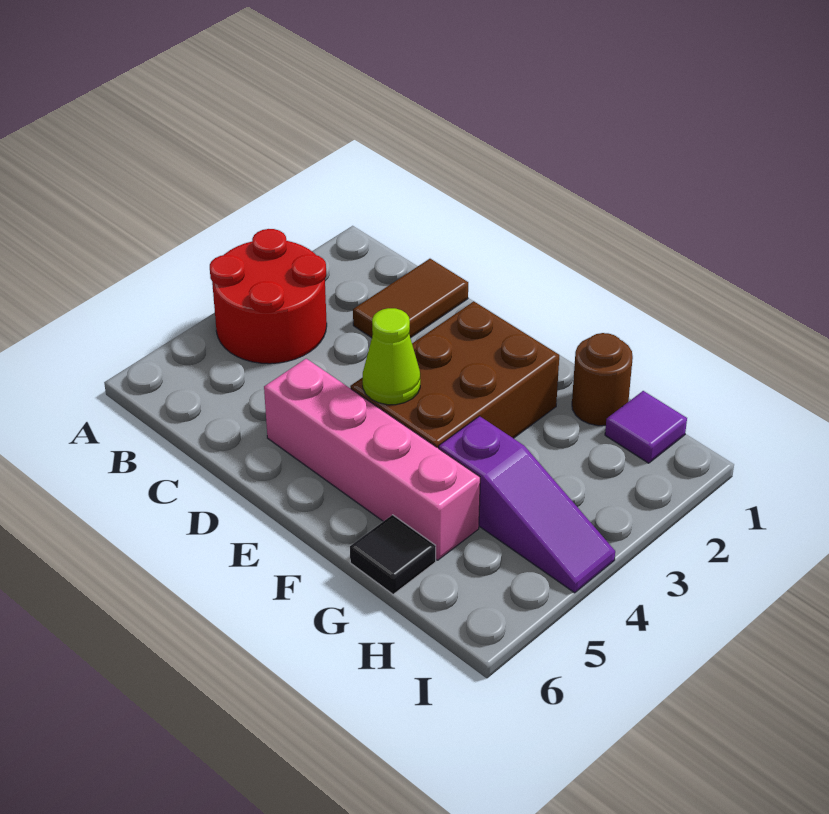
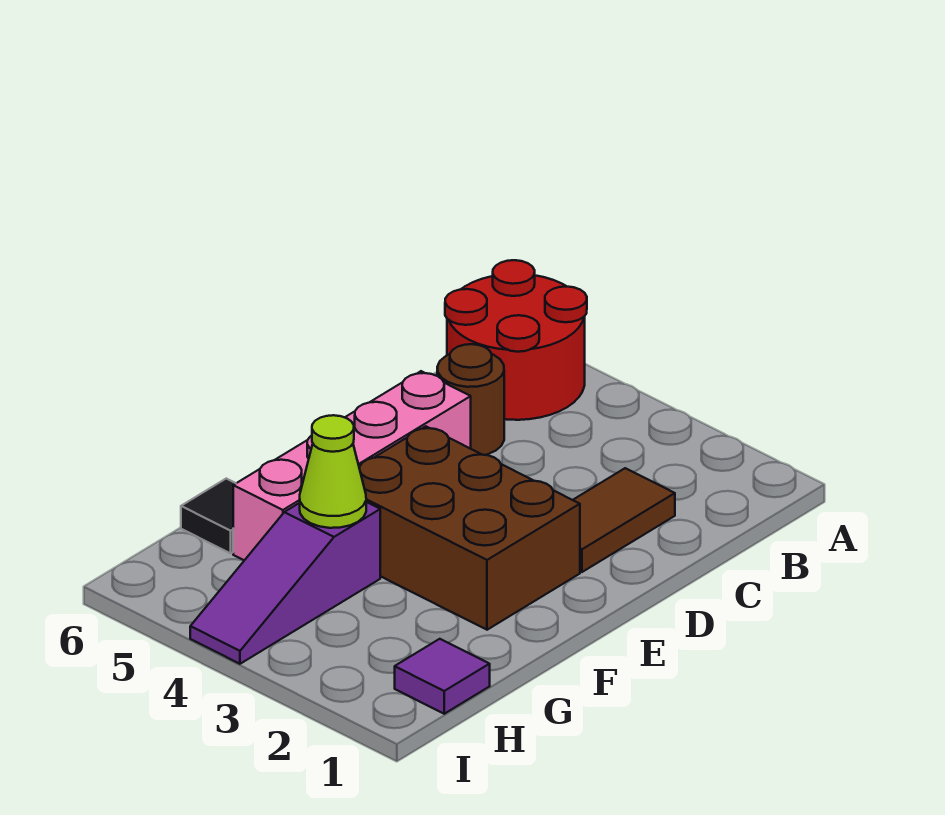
red 2x2 round brick [210,229,327,364] -> red 2x2 round brick moved to [445,260,587,420]
brown 1x2 tile [353,259,468,338] -> brown 1x2 tile turned to [573,468,675,572]
lime 1x1 cone [363,308,420,405] -> lime 1x1 cone moved to [300,415,366,528]
brown 1x1 round brick [572,333,633,426] -> brown 1x1 round brick moved to [437,344,504,455]

